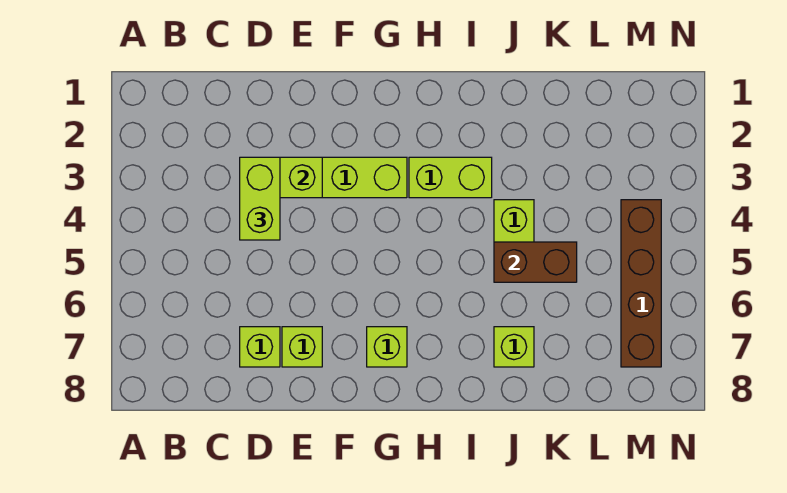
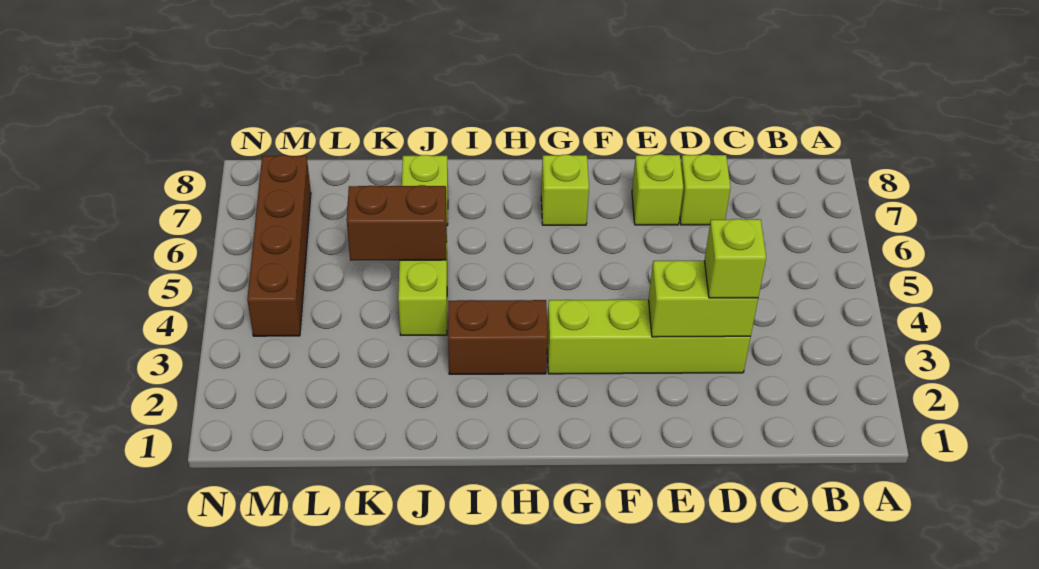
lime 1x2 brick [240,157,280,240] -> lime 1x1 brick [704,219,766,298]
lime 1x2 brick [409,157,492,198] -> brown 1x2 brick [448,300,548,374]

